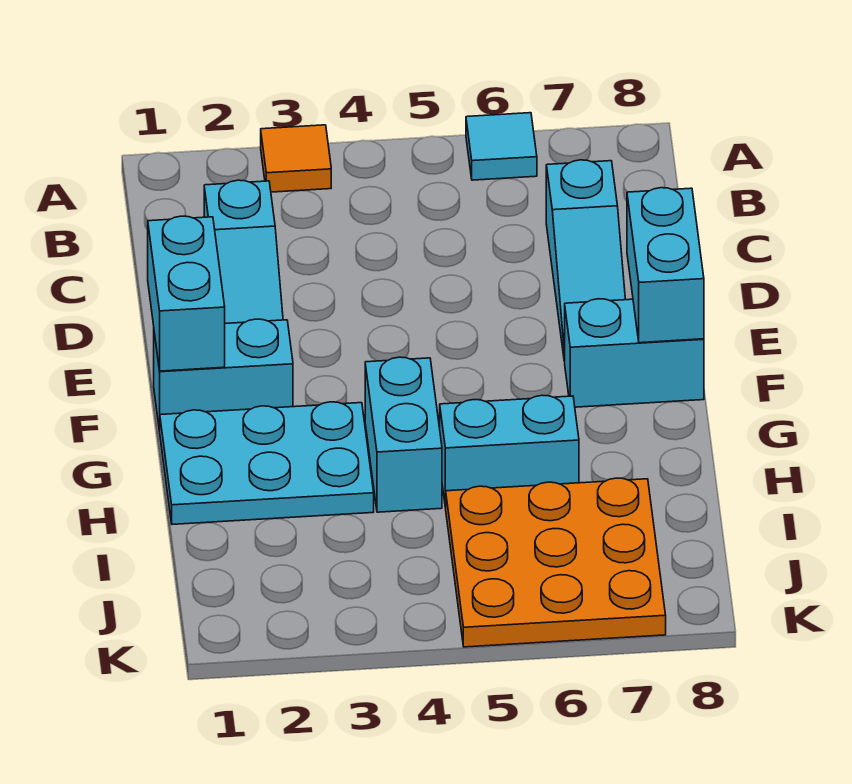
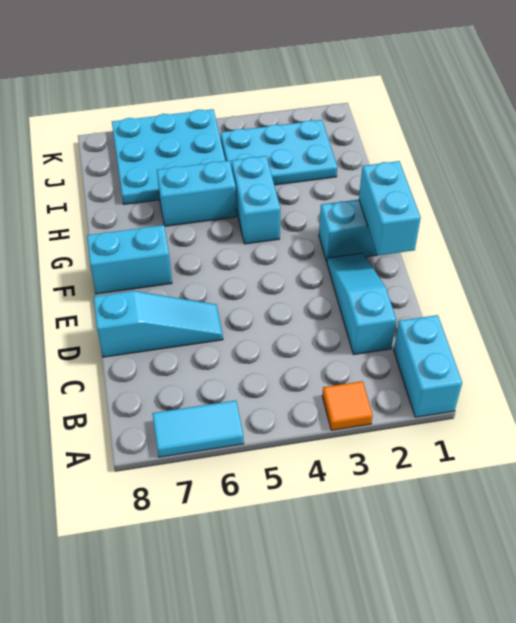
cyan 1x1 tile [466,113,537,180] -> cyan 1x2 tile [152,400,244,457]
cyan 1x3 slope [546,160,625,361] -> cyan 1x3 slope turned to [94,291,223,357]
cyan 1x2 brick [627,188,704,343] -> cyan 1x2 brick moved to [394,315,462,417]
cyan 2x3 plate [160,402,374,524] -> cyan 2x3 plate moved to [221,120,337,185]
orange 3x3 plate [446,478,666,647] -> cyan 3x3 plate [112,109,225,204]

